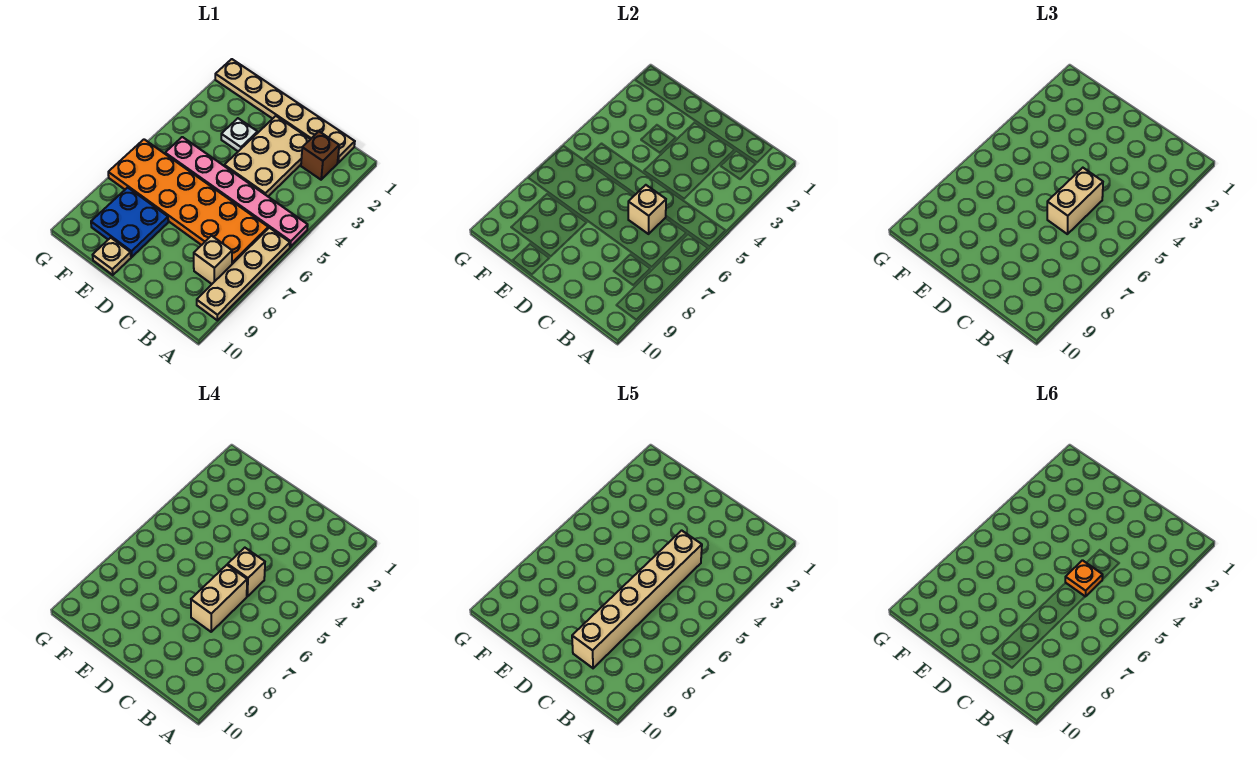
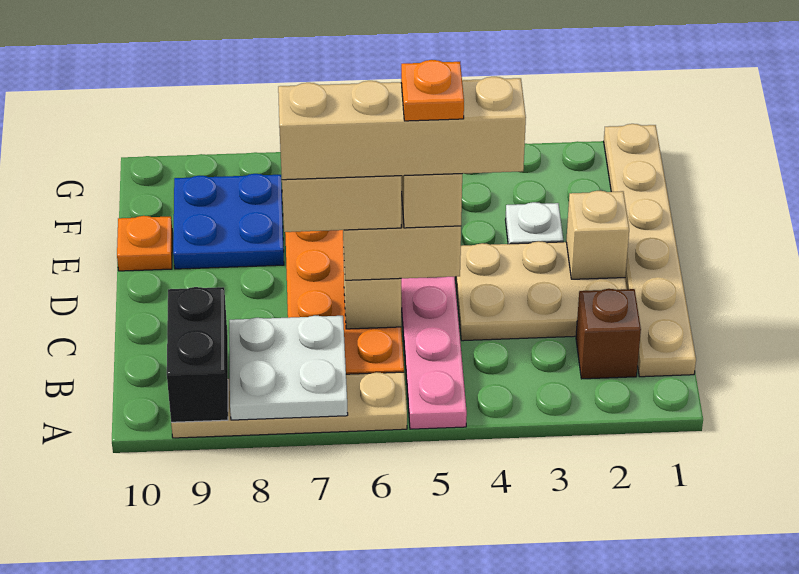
none -> white 2x2 plate [229,316,348,420]
none -> black 1x2 brick [167,287,228,423]
tan 1x1 brick [194,236,232,284] -> tan 1x1 brick moved to [566,191,629,279]
tan 1x6 brick [572,530,702,668] -> tan 1x4 brick [278,77,526,180]
tan 1x1 plate [93,238,131,275] -> orange 1x1 plate [117,216,172,271]

